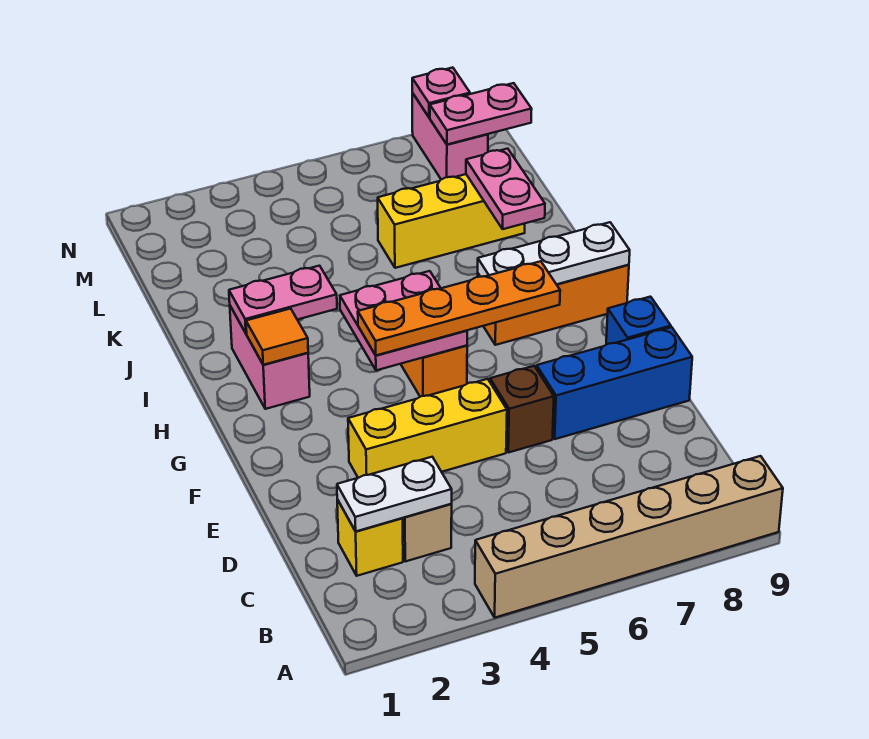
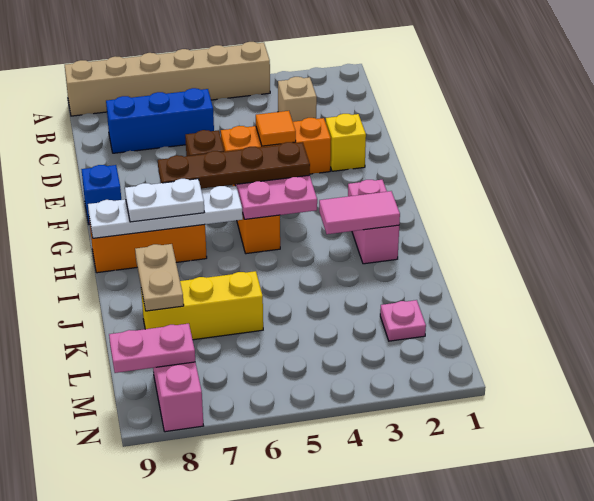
yellow 1x1 brick [337,500,403,576] -> yellow 1x1 brick moved to [326,114,366,171]
white 1x2 plate [337,457,452,531] -> white 1x2 plate moved to [125,179,204,222]
yellow 1x3 brick [348,379,507,478] -> orange 1x3 brick [221,118,331,174]
blue 1x3 brick [537,327,692,439] -> blue 1x3 brick moved to [106,88,214,153]
orange 1x4 plate [358,261,560,355] -> brown 1x4 plate [158,142,310,189]
orange 1x1 tile [246,309,308,365] -> orange 1x1 tile moved to [256,111,296,146]
white 1x3 plate [478,222,630,284] -> white 1x4 plate [88,186,243,238]
pink 1x2 plate [229,266,337,333] -> pink 1x2 tile [319,191,400,234]
pink 1x2 plate [466,149,545,229] -> tan 1x2 plate [135,244,184,311]
pink 1x1 plate [412,68,470,117] -> pink 1x1 plate moved to [380,300,426,341]

